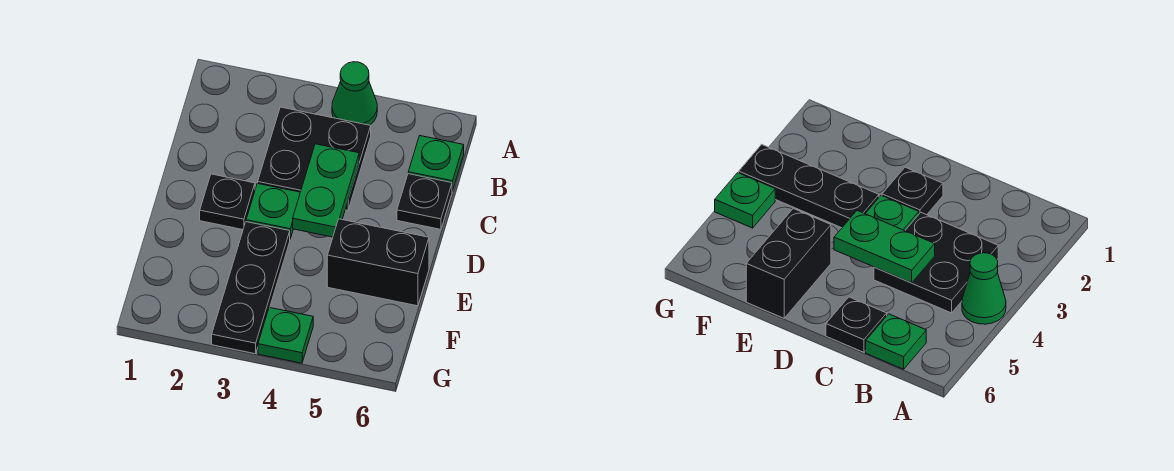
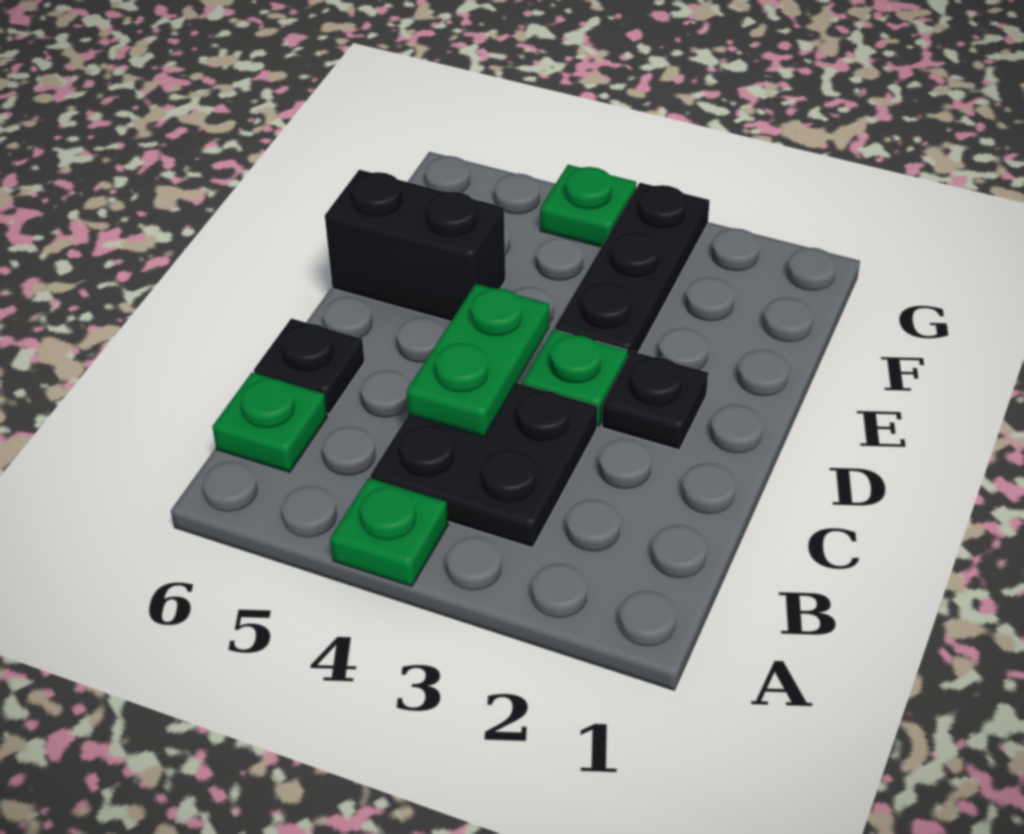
green 1x1 cone [332,62,377,125] -> green 1x1 plate [330,478,448,586]

